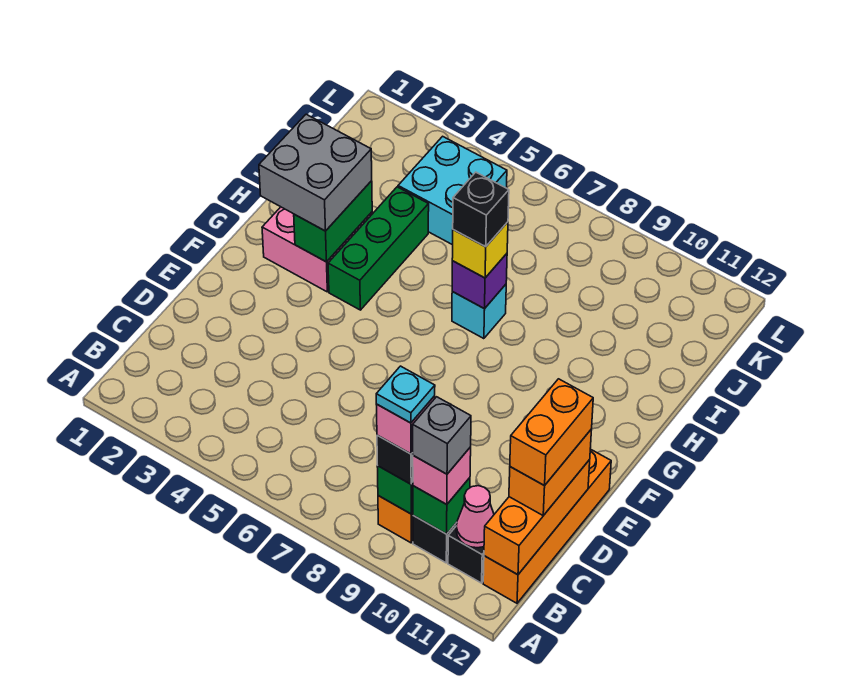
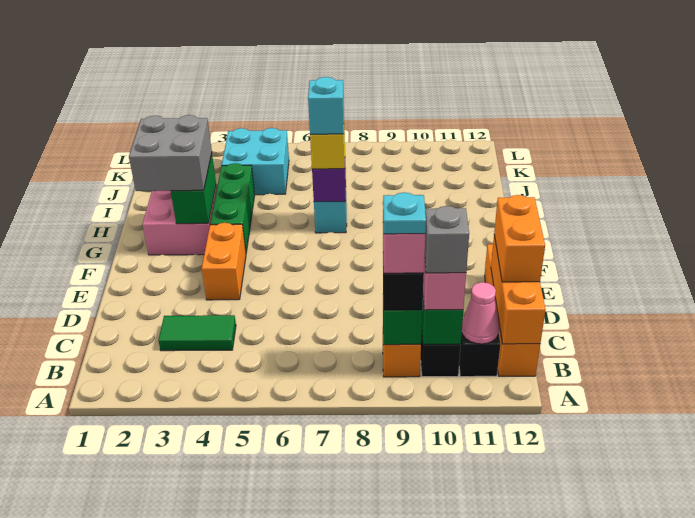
none -> green 1x2 tile [158,315,236,351]
orange 1x2 brick [510,379,593,486] -> orange 1x2 brick moved to [202,223,246,300]
black 1x1 brick [453,172,509,247] -> cyan 1x1 brick [308,77,344,134]

